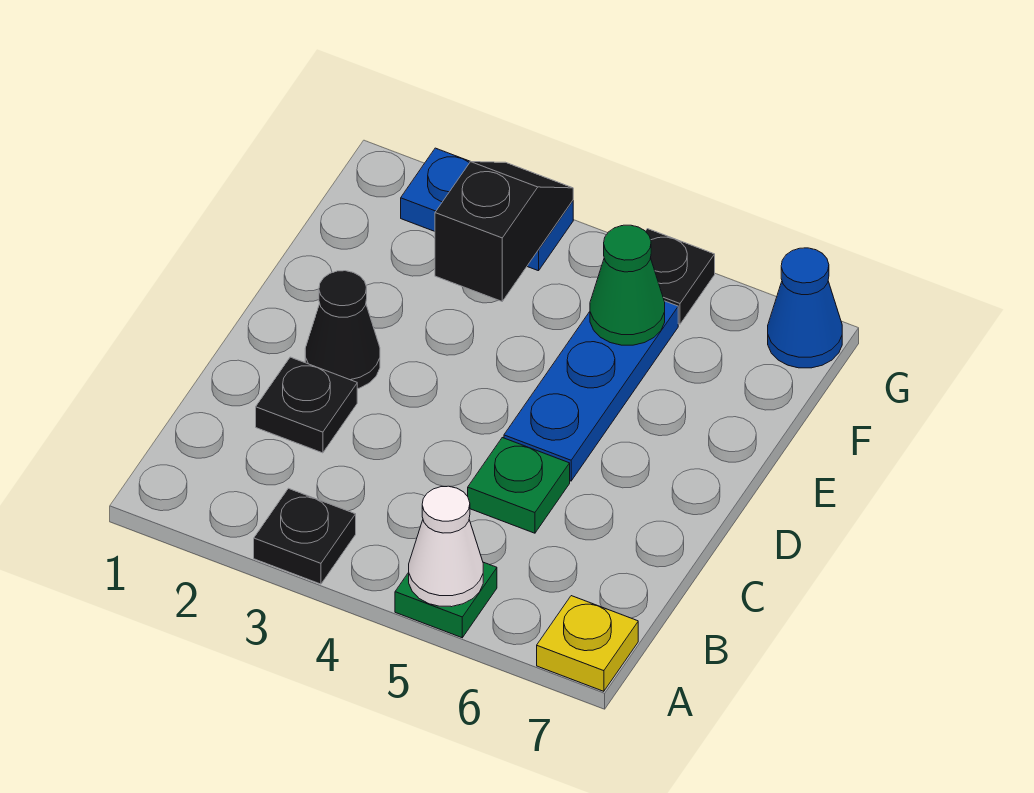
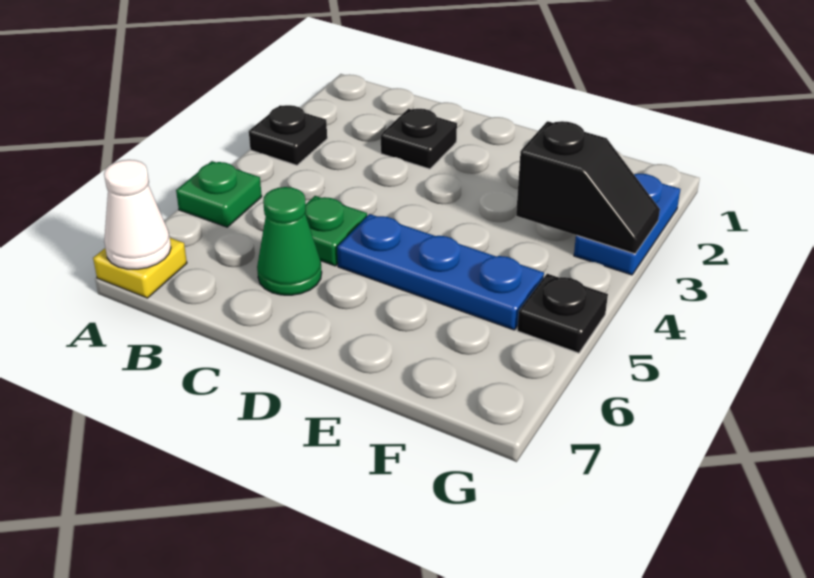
white 1x1 cone [409,486,483,607] -> white 1x1 cone moved to [104,160,171,269]
black 1x1 cone [305,271,380,389] -> none
green 1x1 cone [590,225,665,345] -> green 1x1 cone moved to [257,187,322,295]
blue 1x1 cone [768,248,842,368] -> none

